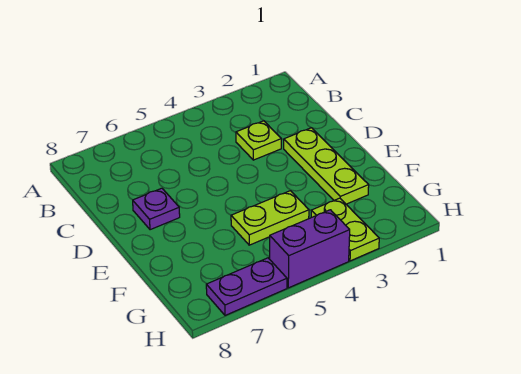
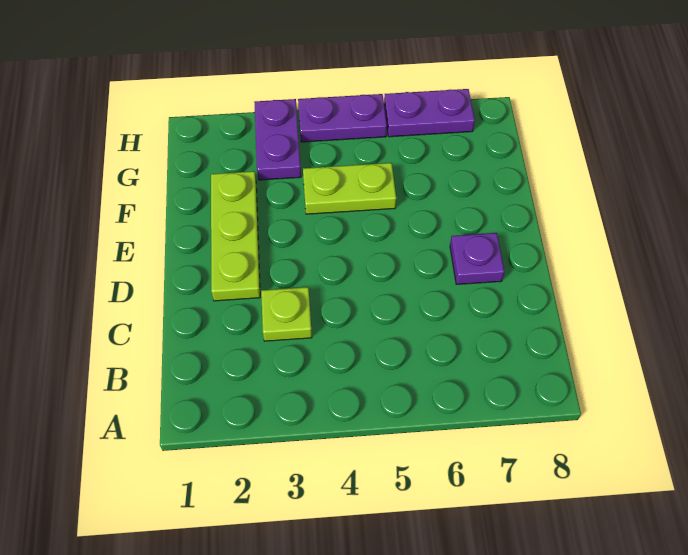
lime 1x2 plate [311,198,379,261] -> purple 1x2 plate [254,99,301,180]
purple 1x2 brick [270,210,350,288] -> purple 1x2 plate [298,94,387,142]

